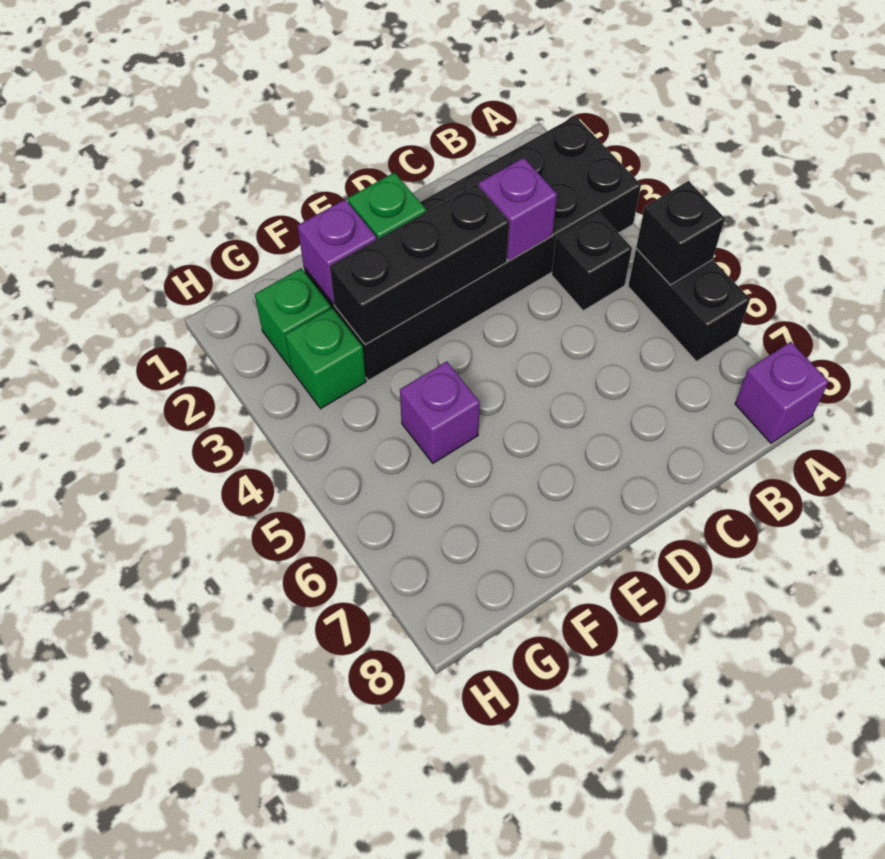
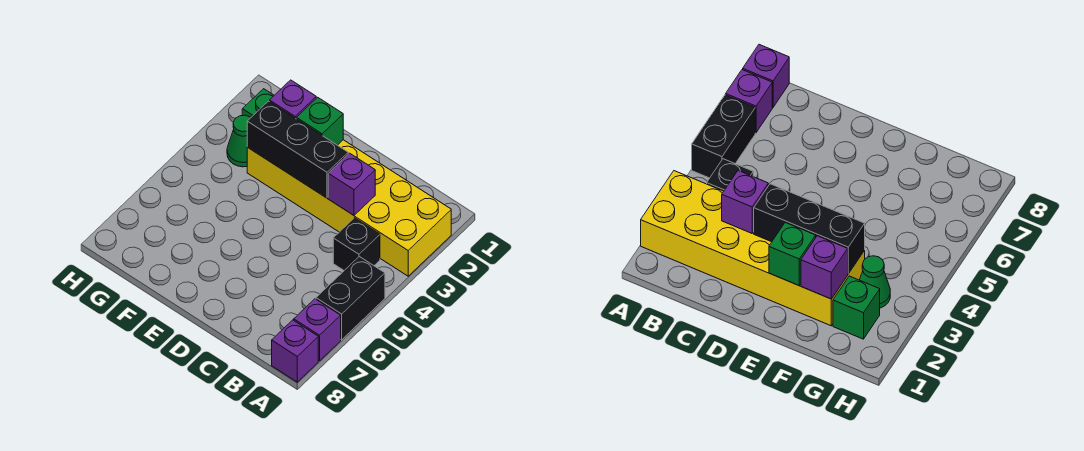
black 2x6 brick [304,116,641,380] -> yellow 2x6 brick [247,140,451,276]
black 1x1 brick [636,181,725,285] -> none
purple 1x1 brick [400,361,480,463] -> purple 1x1 brick moved to [294,299,341,361]
green 1x1 brick [285,308,366,409] -> green 1x1 cone [227,115,251,167]

